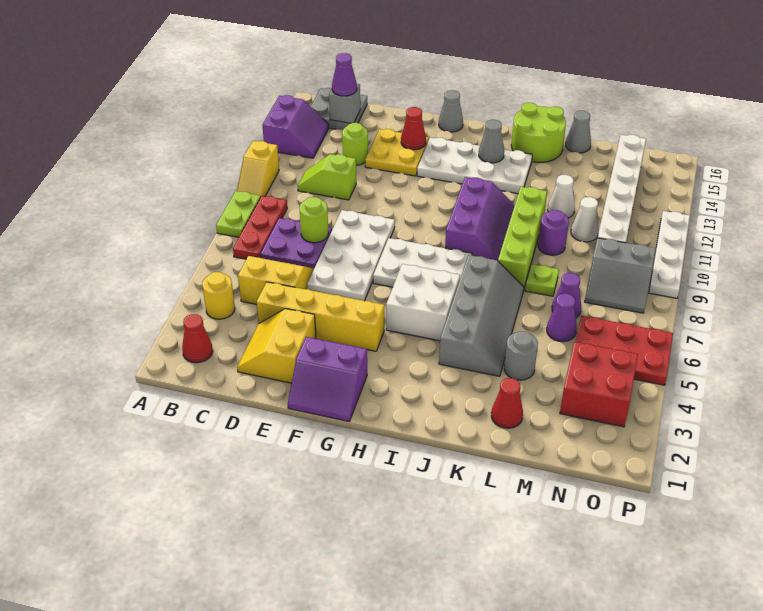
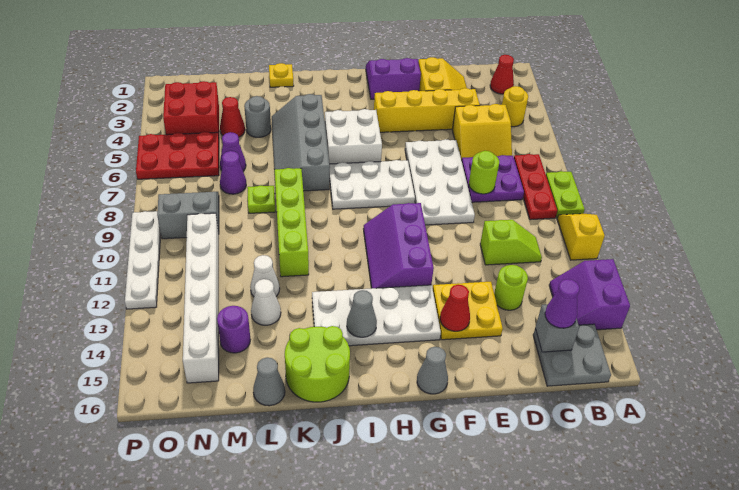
purple 2x3 slope [445,177,515,261] -> purple 2x3 slope moved to [364,203,434,288]
none -> yellow 1x1 plate [269,63,294,87]
red 1x1 cone [491,378,523,428] -> red 1x1 cone moved to [220,97,245,137]
purple 1x1 round brick [538,210,569,255] -> purple 1x1 round brick moved to [217,306,251,353]
white 1x1 cone [571,197,599,242] -> white 1x1 cone moved to [251,279,281,325]

